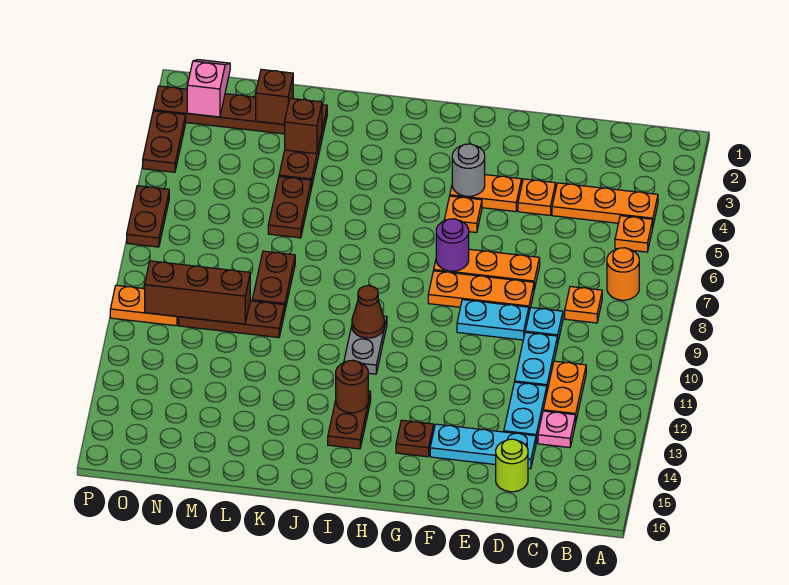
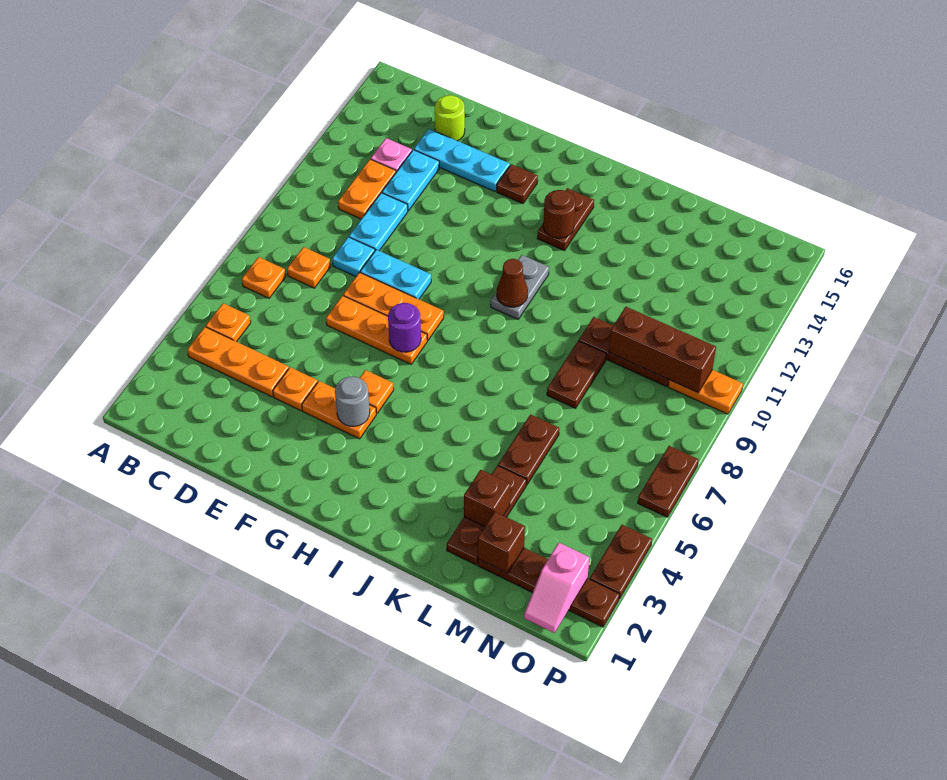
orange 1x1 round brick [607,248,639,300] -> orange 1x1 plate [242,257,286,298]

